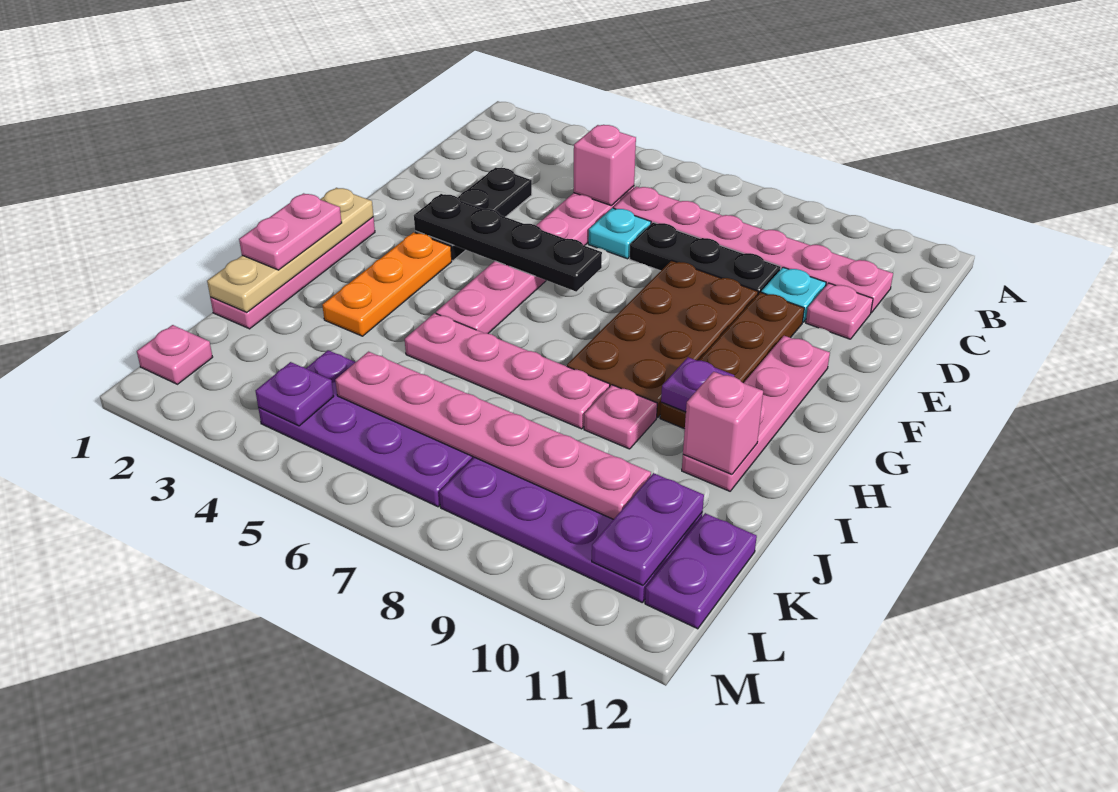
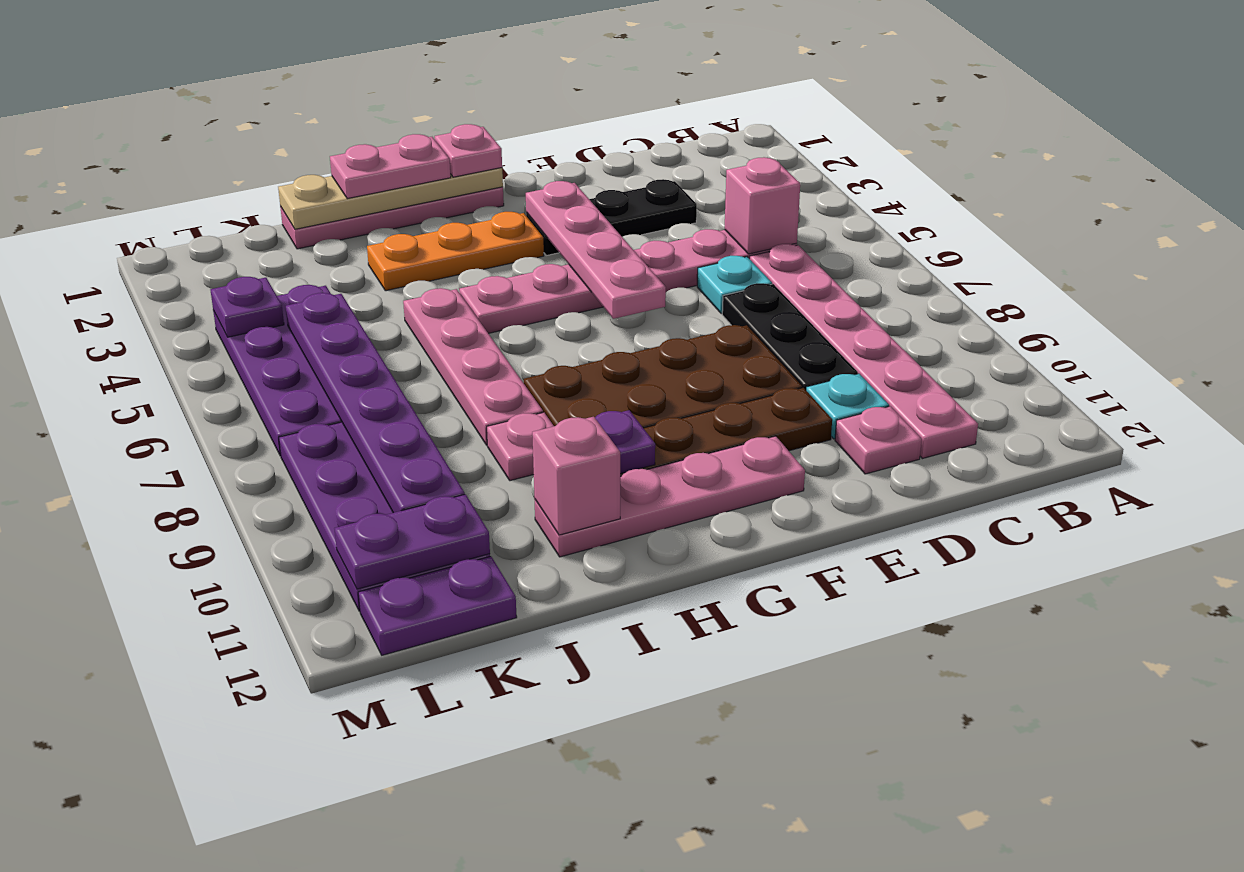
black 1x4 plate [414,194,602,291] -> pink 1x4 plate [526,181,666,319]
pink 1x6 plate [335,352,651,519] -> purple 1x6 plate [286,293,465,513]
pink 1x1 plate [137,325,213,384] -> pink 1x1 plate moved to [435,124,502,177]

